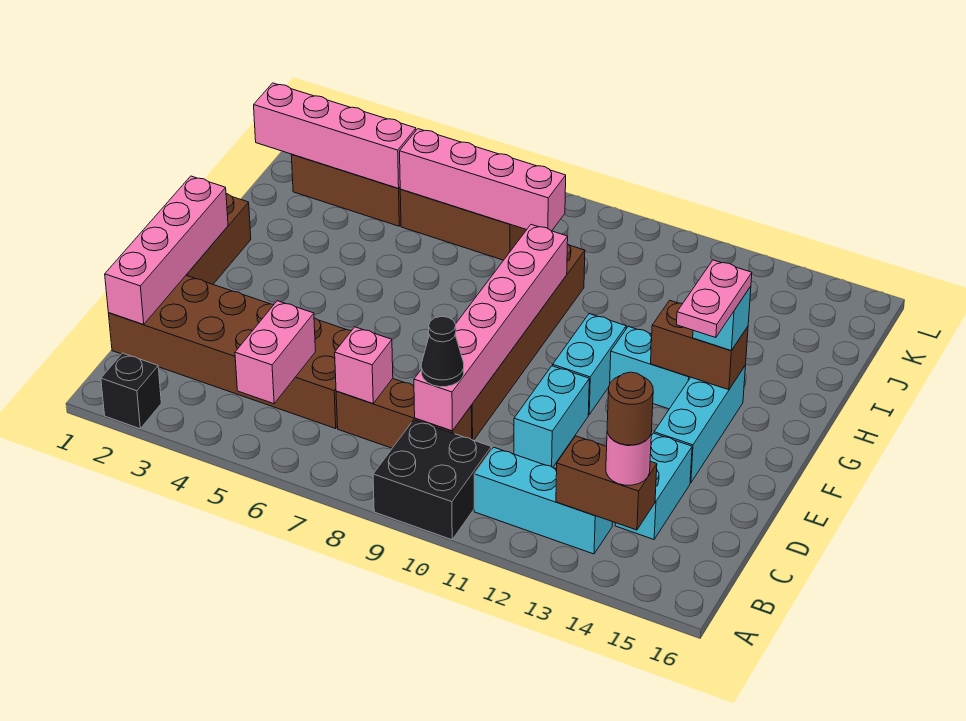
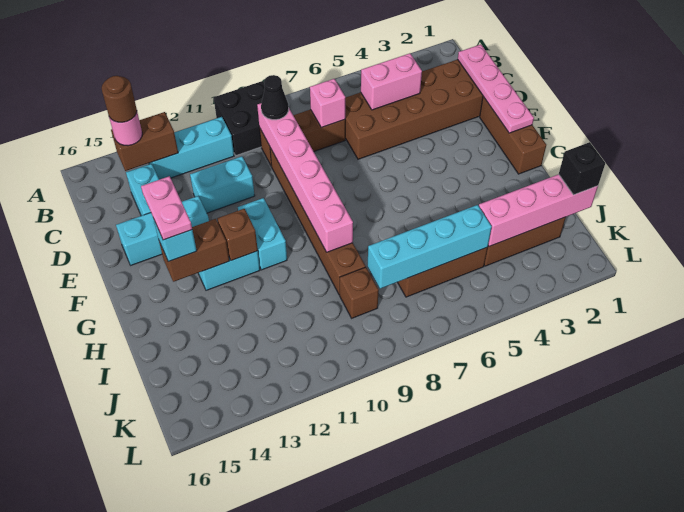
black 1x1 brick [101,353,161,429] -> black 1x1 brick moved to [559,142,605,195]
pink 1x2 brick [235,301,316,404] -> pink 1x2 brick turned to [361,53,422,110]
pink 1x4 brick [105,176,228,325] -> pink 1x4 plate [458,44,534,133]
cyan 1x2 brick [514,366,589,467] -> cyan 1x2 brick turned to [190,156,255,213]
cyan 1x3 brick [654,365,746,483] -> cyan 1x3 brick turned to [116,196,209,265]
none -> brown 1x1 brick [217,209,258,261]
pink 1x4 brick [400,129,566,231] -> cyan 1x4 brick [368,205,492,289]
none -> brown 1x1 brick [340,267,379,318]

